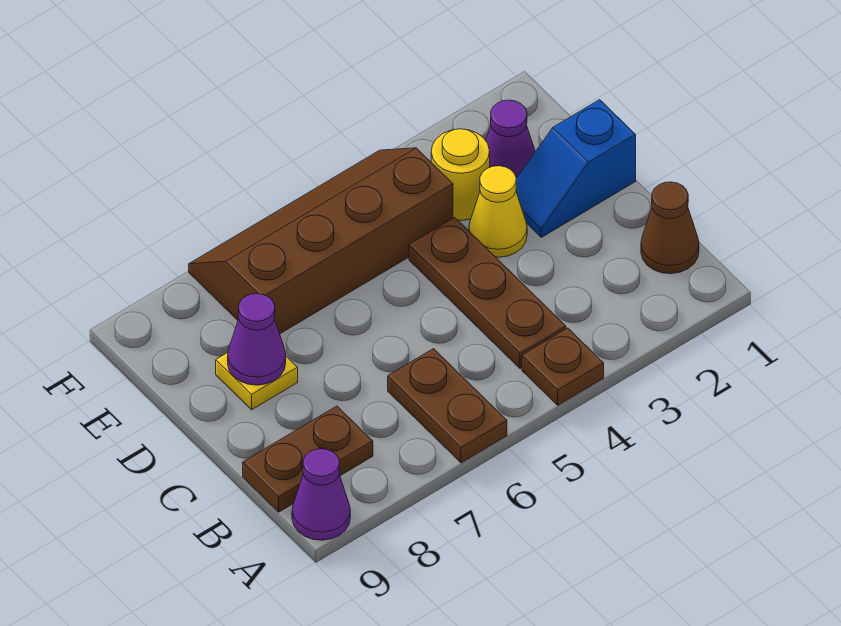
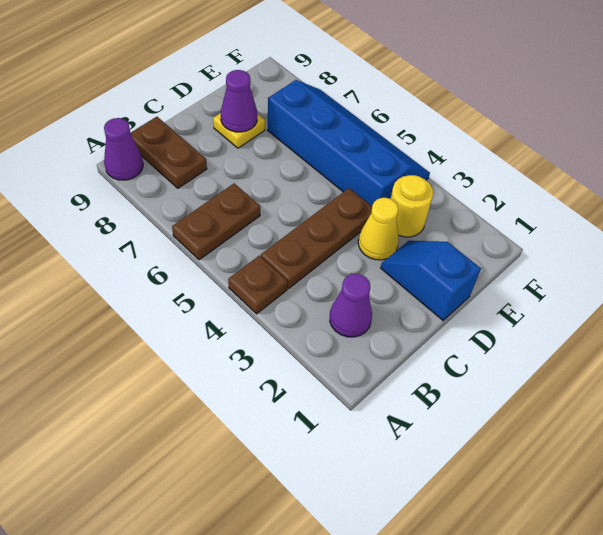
brown 1x1 cone [641,182,699,274] -> none
purple 1x1 cone [486,100,535,178] -> purple 1x1 cone moved to [330,274,372,337]
brown 2x4 slope [189,148,453,334] -> blue 2x4 slope [268,80,430,206]

